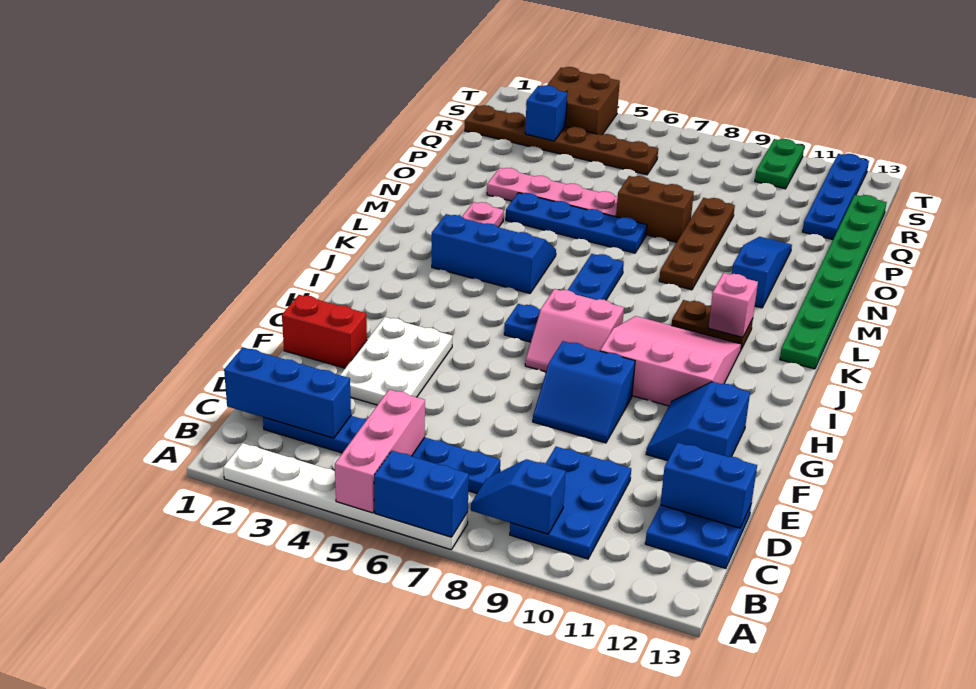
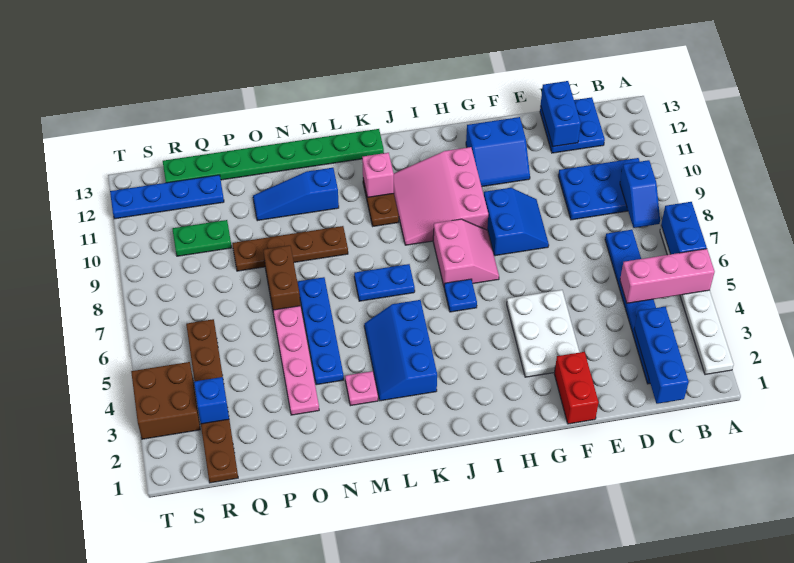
white 2x3 plate [340,317,452,405] -> white 2x3 plate turned to [507,290,580,377]
green 1x2 plate [755,139,804,189] -> green 1x2 plate moved to [173,220,232,256]

